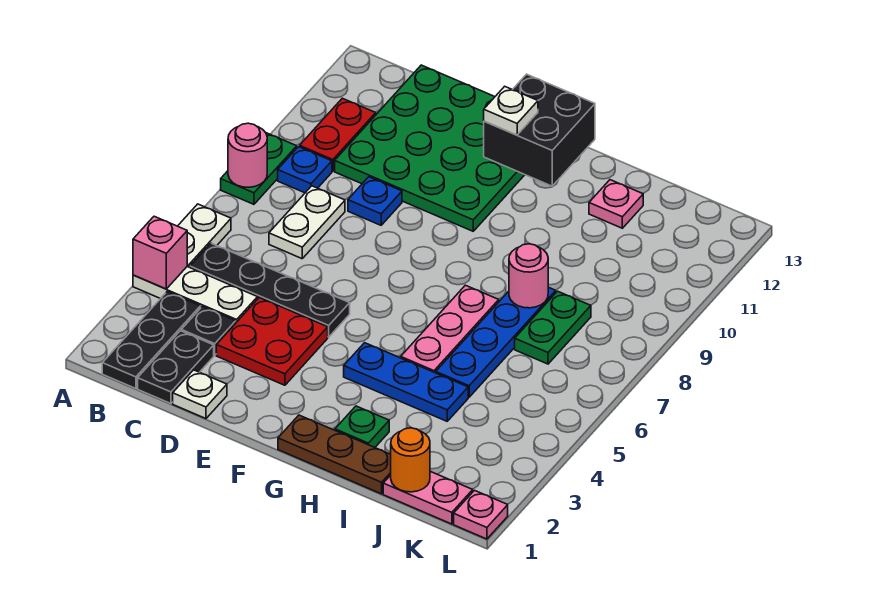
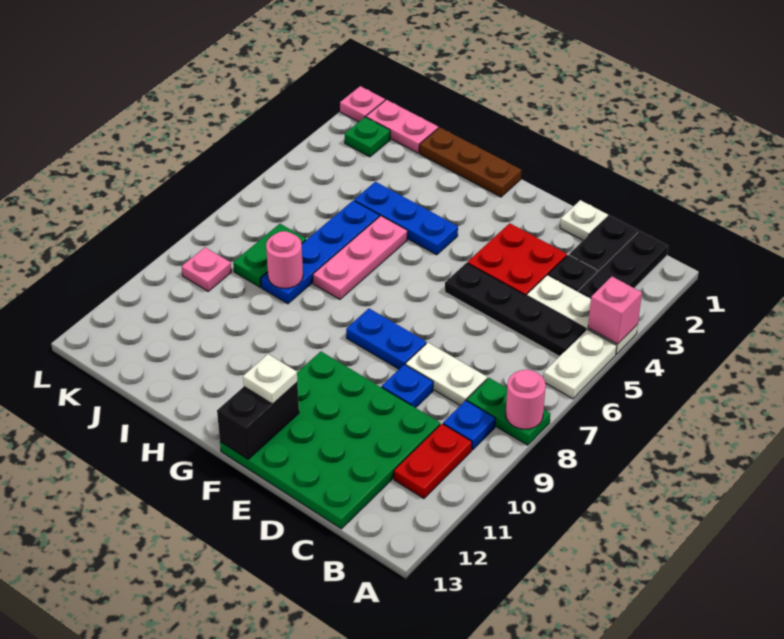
green 1x2 plate [221,133,297,204] -> green 1x2 plate turned to [467,378,550,445]
white 1x2 plate [269,186,345,259] -> white 1x2 plate turned to [406,343,487,405]
none -> blue 1x2 plate [346,309,426,369]
black 2x2 brick [484,74,595,186] -> black 1x2 brick [217,382,299,459]
green 1x1 plate [335,406,389,447] -> green 1x1 plate moved to [345,117,390,157]
pink 1x1 plate [589,180,643,228] -> pink 1x1 plate moved to [181,247,232,291]
orange 1x1 round brick [391,428,430,492] -> none

